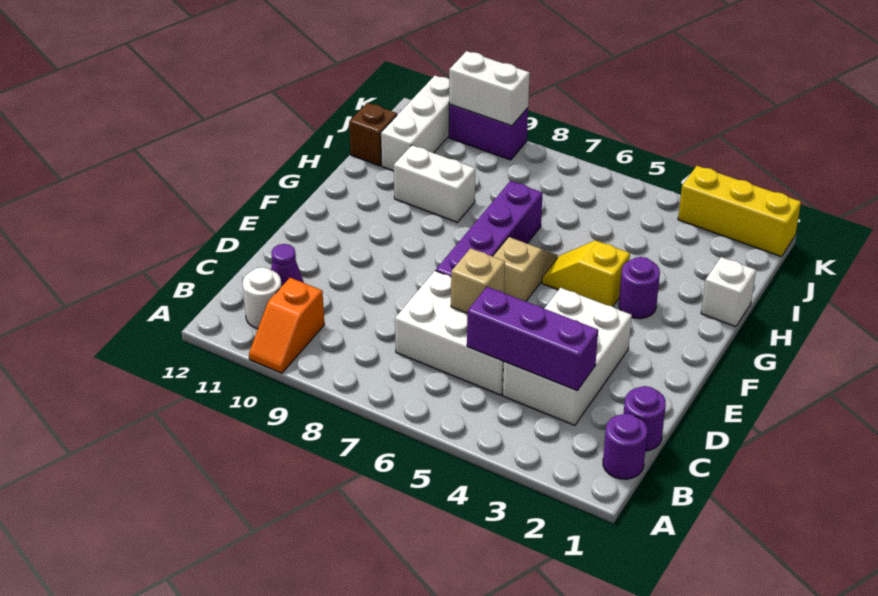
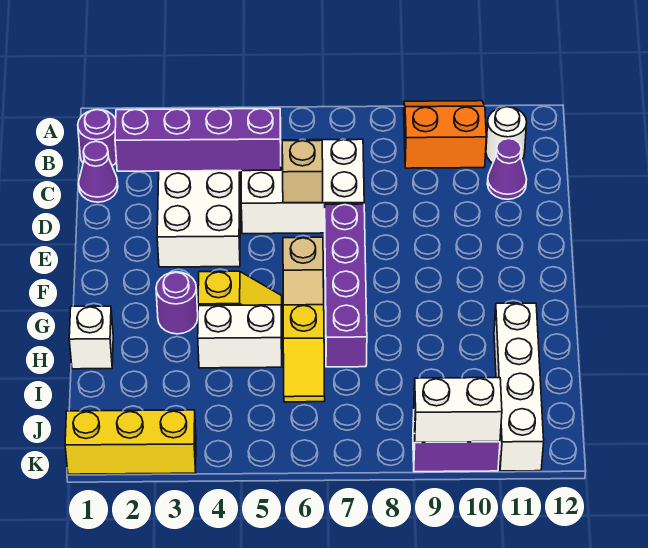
orange 1x2 slope [249,278,324,373] -> orange 2x2 slope [404,101,486,168]
purple 1x1 round brick [624,386,666,451] -> purple 1x1 cone [79,141,118,202]
purple 1x3 brick [467,287,598,391] -> purple 1x4 brick [115,109,281,171]
none -> yellow 1x2 slope [283,305,325,402]
white 1x2 brick [394,145,475,222] -> white 1x2 brick moved to [198,305,282,368]
white 1x3 brick [381,76,449,171] -> white 1x4 brick [494,303,544,471]
brown 1x1 brick [349,103,397,166] -> none

